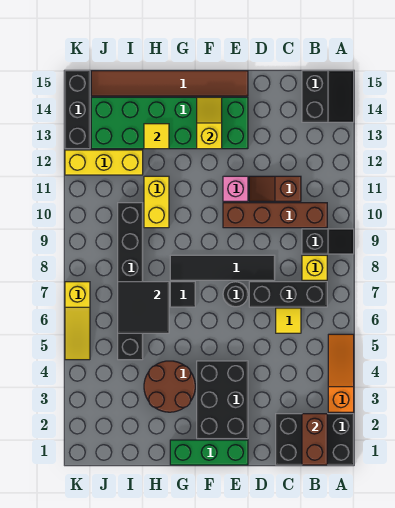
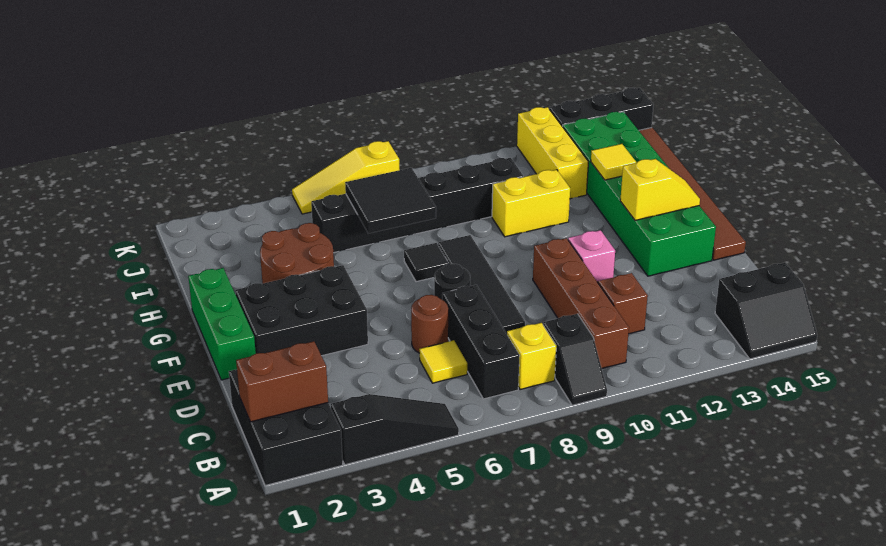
orange 1x3 slope [328,334,354,412] -> black 1x3 slope [331,394,459,465]
none -> brown 1x1 round brick [411,295,448,353]

